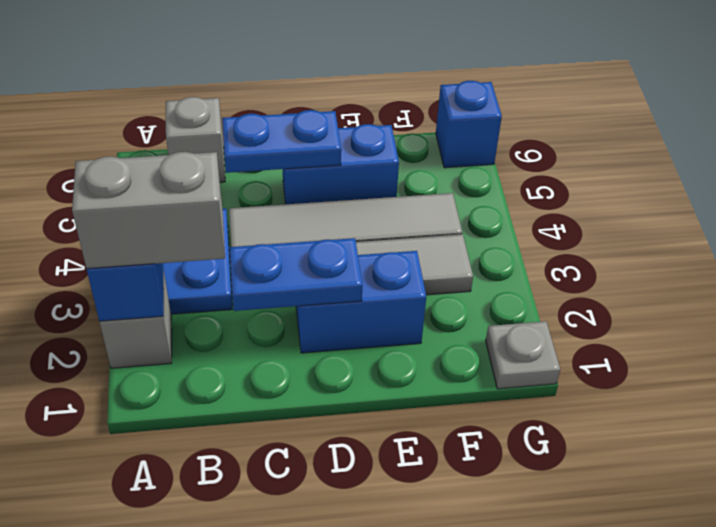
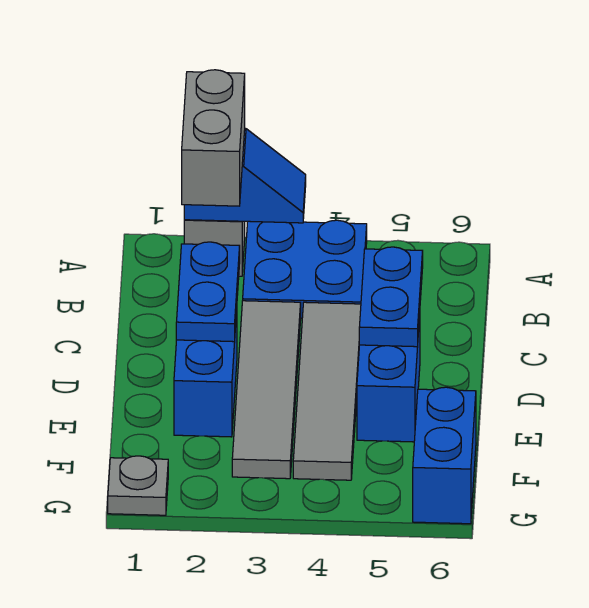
grey 1x1 brick [166,97,225,182] -> none
blue 1x1 brick [436,81,502,168] -> blue 1x2 brick [413,387,476,524]

